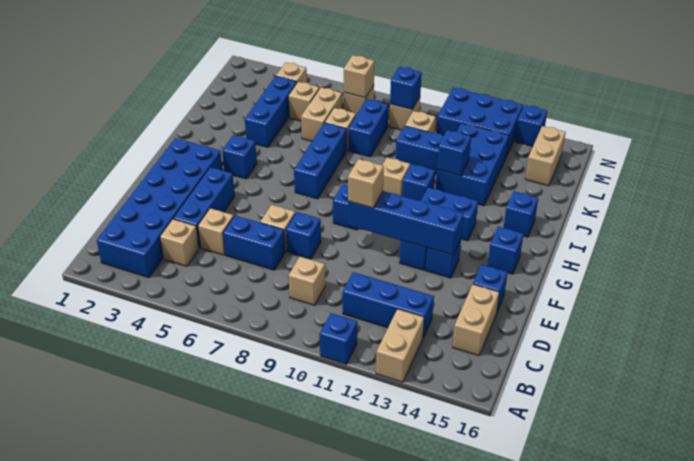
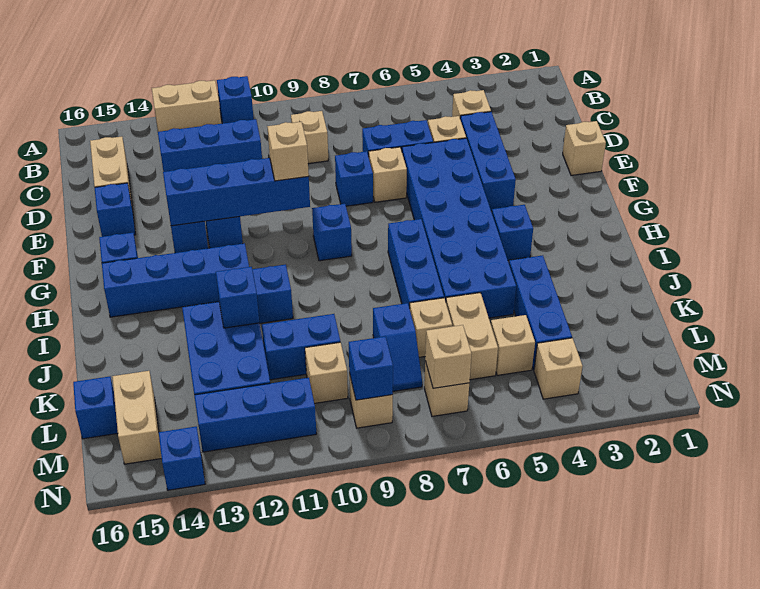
tan 1x2 brick [376,309,424,382] -> tan 1x2 brick turned to [152,80,221,132]
blue 2x6 brick [96,138,222,278] -> blue 2x6 brick moved to [402,138,516,318]
blue 1x2 brick [421,188,478,241] -> blue 1x4 brick [102,243,249,317]
tan 1x1 brick [383,158,410,196] -> tan 1x1 brick moved to [563,121,606,175]
blue 1x1 brick [504,191,538,237] -> blue 1x1 brick moved to [73,377,118,439]
blue 1x2 brick [348,99,388,157] -> blue 1x2 slope [373,303,422,391]
blue 2x3 brick [436,88,523,156] -> blue 1x3 brick [194,378,316,452]

